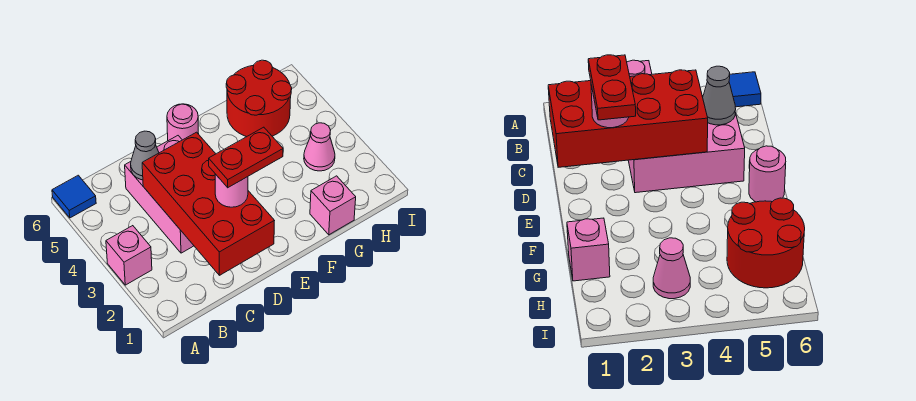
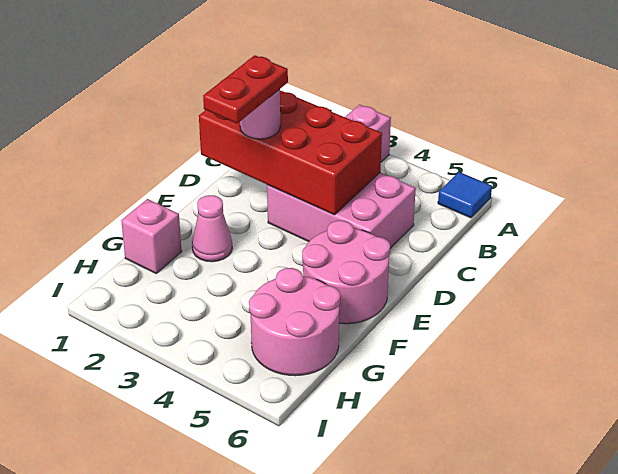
grey 1x1 cone [131,131,159,180] -> none
pink 1x1 round brick [167,104,199,141] -> pink 2x2 round brick [302,220,390,324]
red 2x2 round brick [226,60,292,137] -> pink 2x2 round brick [249,268,340,376]
pink 1x1 cone [304,123,335,171] -> pink 1x1 cone moved to [192,195,232,262]

